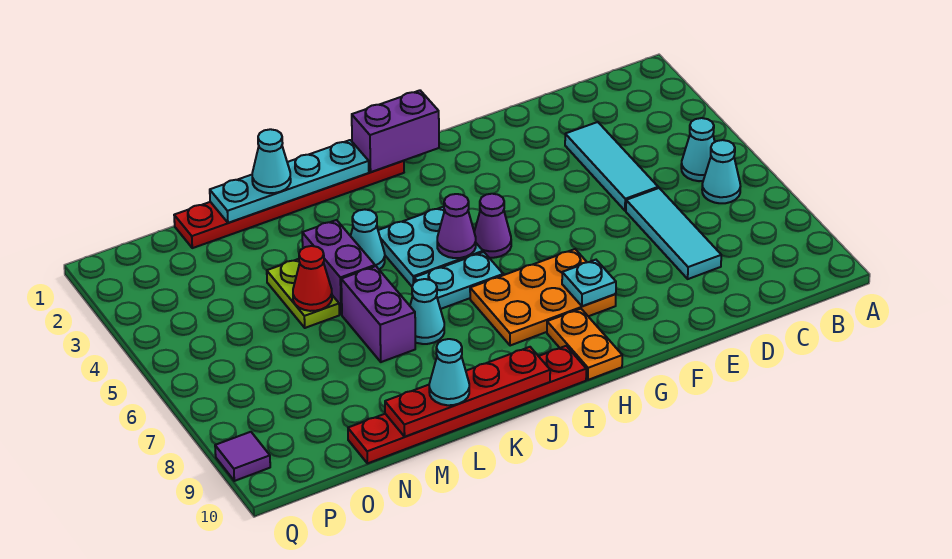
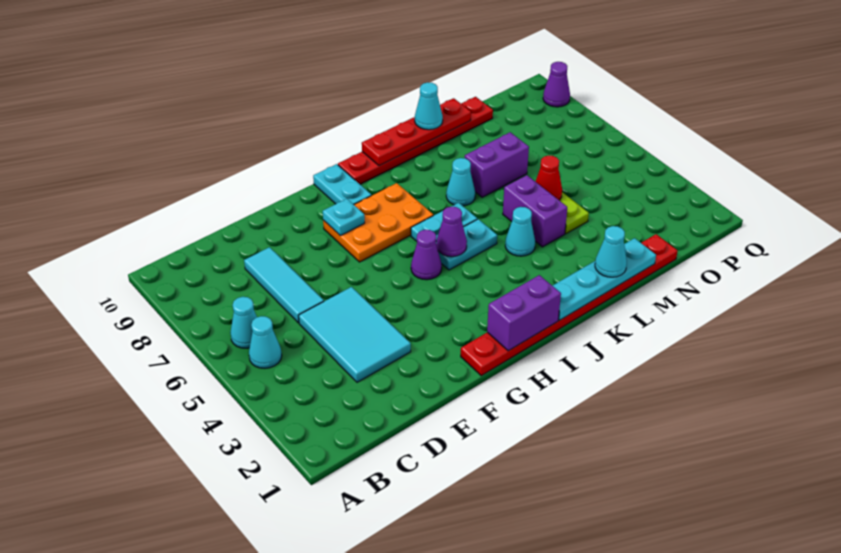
cyan 1x3 tile [565,122,658,211] -> cyan 2x3 tile [299,287,411,382]
orange 1x2 plate [547,309,622,380] -> cyan 1x2 plate [313,164,371,204]
red 1x6 plate [174,161,404,248] -> red 1x8 plate [461,234,678,376]
cyan 2x2 plate [378,207,483,286] -> cyan 1x2 plate [438,219,497,270]
purple 1x2 brick [341,266,415,362] -> purple 1x2 brick turned to [465,132,529,197]
purple 1x1 tile [215,432,270,481] -> purple 1x1 cone [543,62,570,107]

